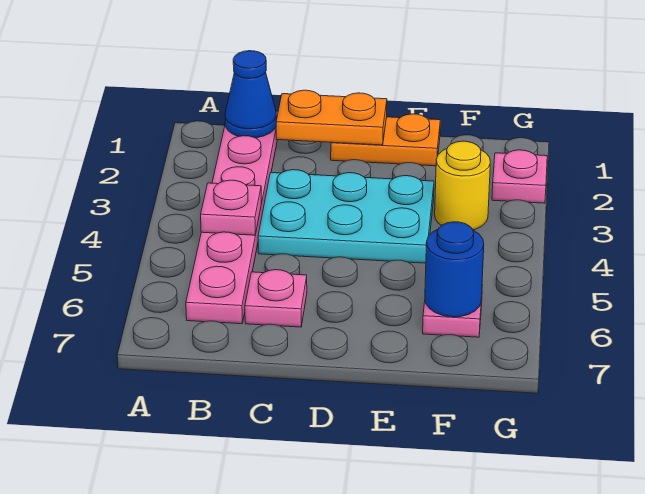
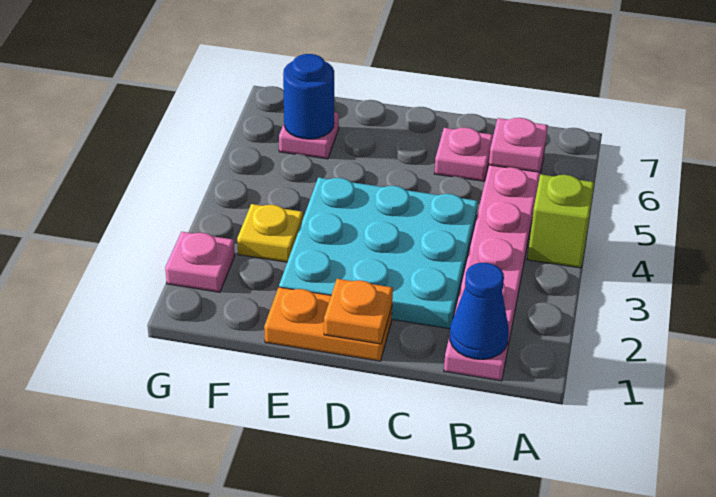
none -> lime 1x1 brick [527,174,594,268]
pink 1x1 plate [201,180,261,235] -> pink 1x1 plate moved to [489,118,548,172]
orange 1x2 plate [276,90,387,145] -> orange 1x1 plate [324,279,393,344]
cyan 2x3 plate [258,170,434,263] -> cyan 3x3 plate [279,177,478,329]
yellow 1x1 round brick [435,141,490,230] -> yellow 1x1 plate [237,204,303,262]

